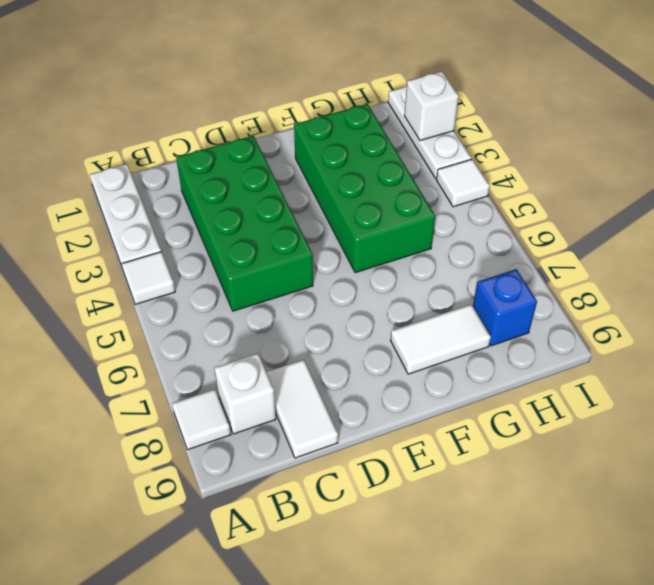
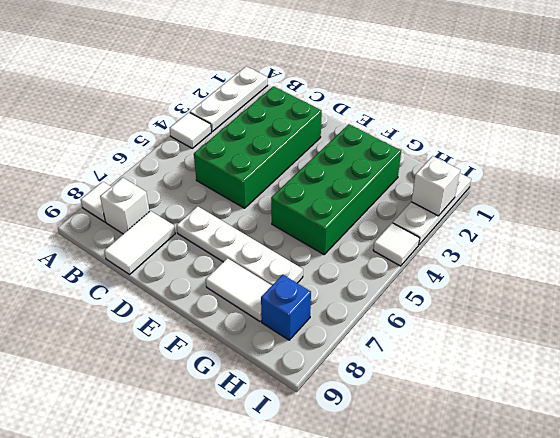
none -> white 1x4 plate [176,206,303,285]

